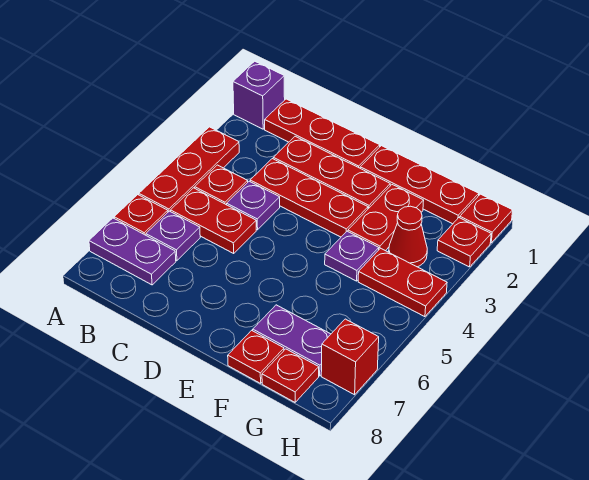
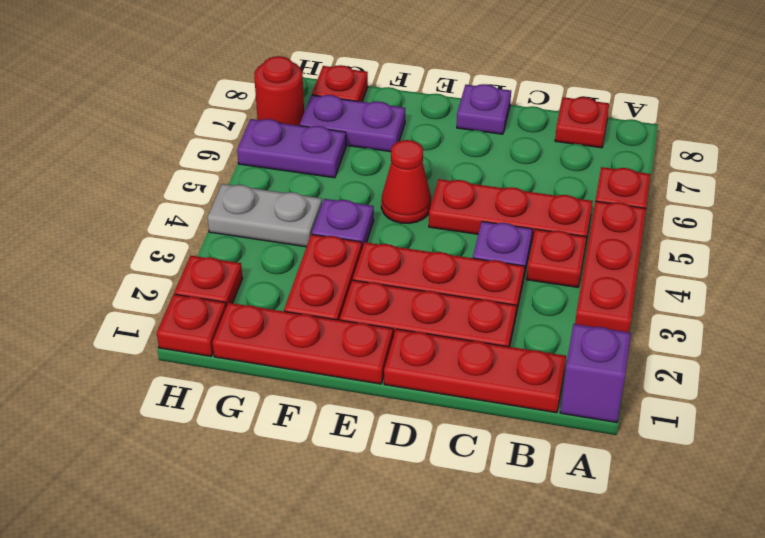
purple 1x2 plate [89,218,176,285] -> purple 1x2 plate moved to [237,119,346,178]
red 1x2 plate [171,188,256,253] -> red 1x3 plate [429,179,593,242]
purple 1x1 plate [146,211,200,260] -> purple 1x1 plate moved to [457,84,511,134]
red 1x1 plate [228,330,284,383] -> red 1x1 plate moved to [555,97,609,148]
red 1x1 cone [389,206,427,267] -> red 1x1 cone moved to [381,140,431,223]
red 1x2 plate [358,248,447,317] -> grey 1x2 plate [207,184,322,247]
red 1x1 brick [321,319,379,395] -> red 1x1 round brick [254,56,304,126]

